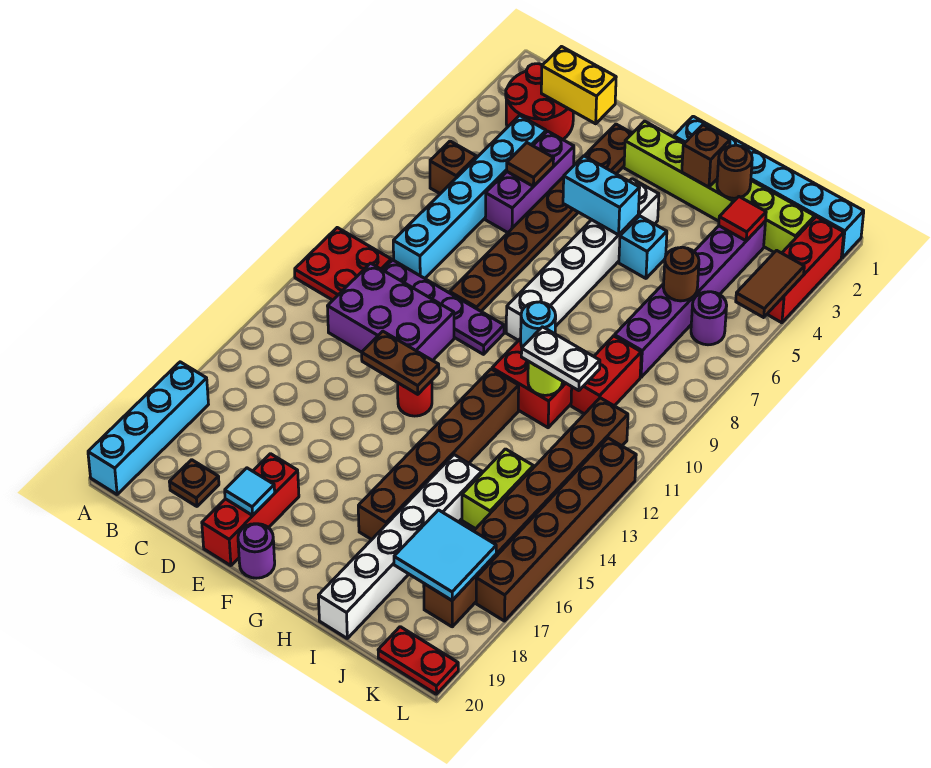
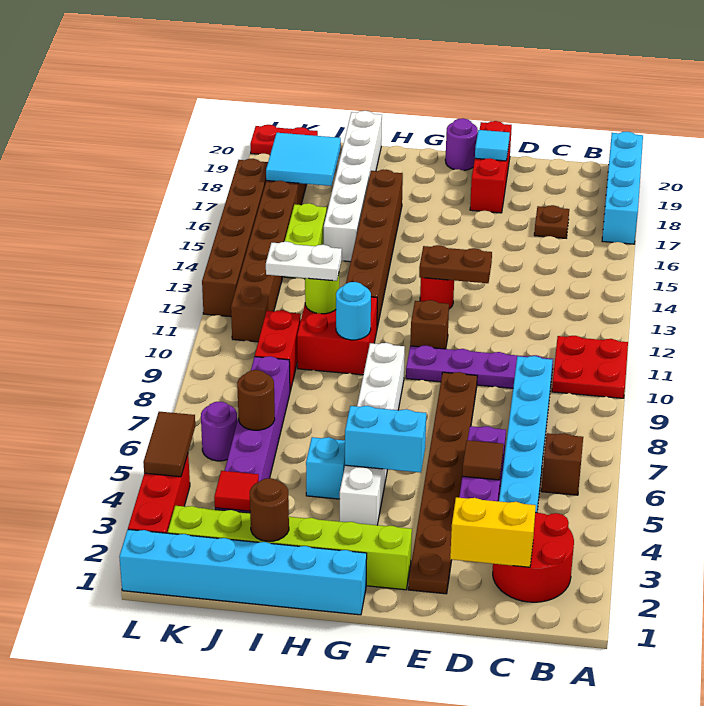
purple 2x3 brick [328,263,454,361] -> none
brown 1x1 plate [170,460,219,506] -> brown 1x1 plate moved to [534,205,569,238]
brown 1x1 brick [682,125,730,187] -> brown 1x1 brick moved to [410,300,449,349]

